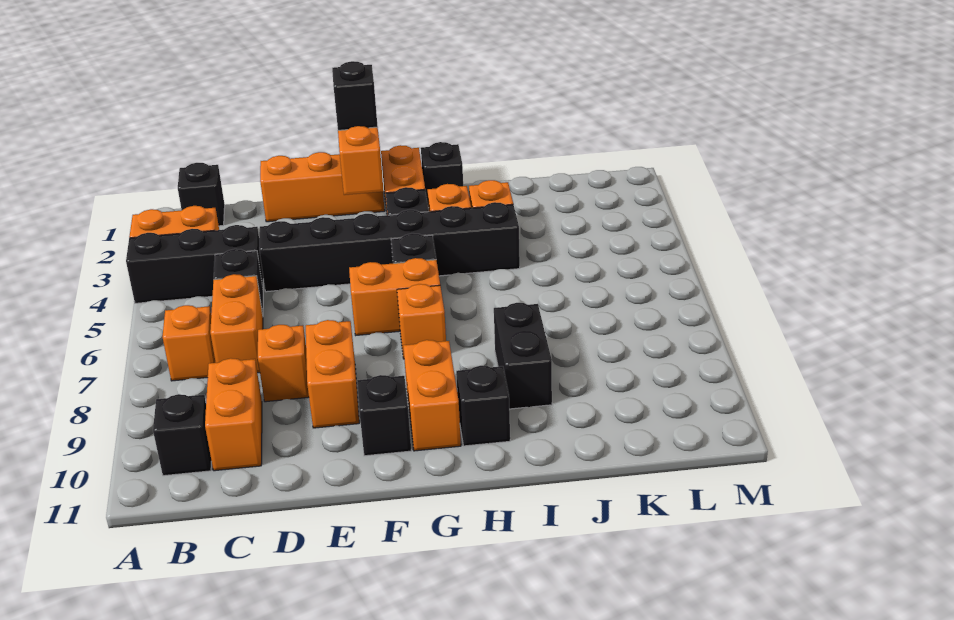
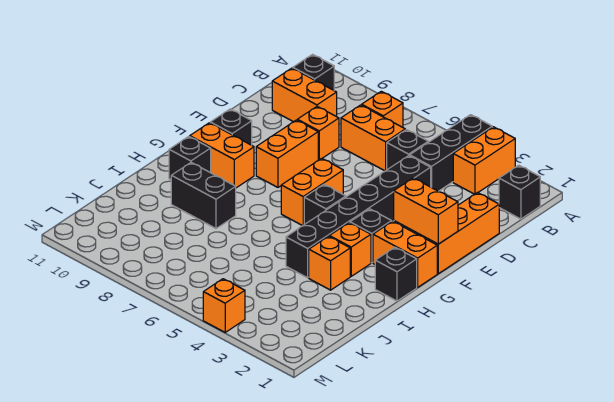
orange 1x2 brick [306,320,359,428] -> orange 1x2 brick turned to [256,120,318,187]
black 1x1 brick [332,61,378,130] -> none
orange 1x1 brick [397,284,446,359] -> orange 1x1 brick moved to [203,279,245,332]

